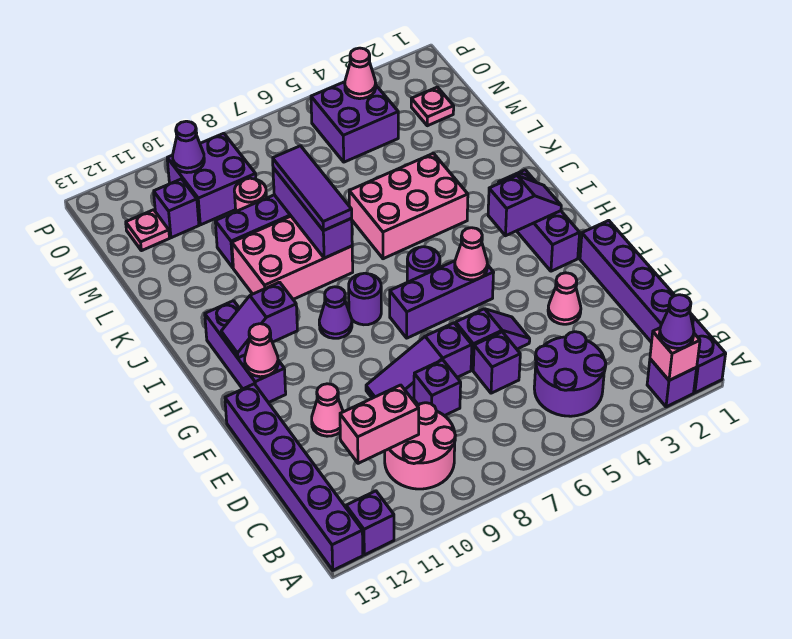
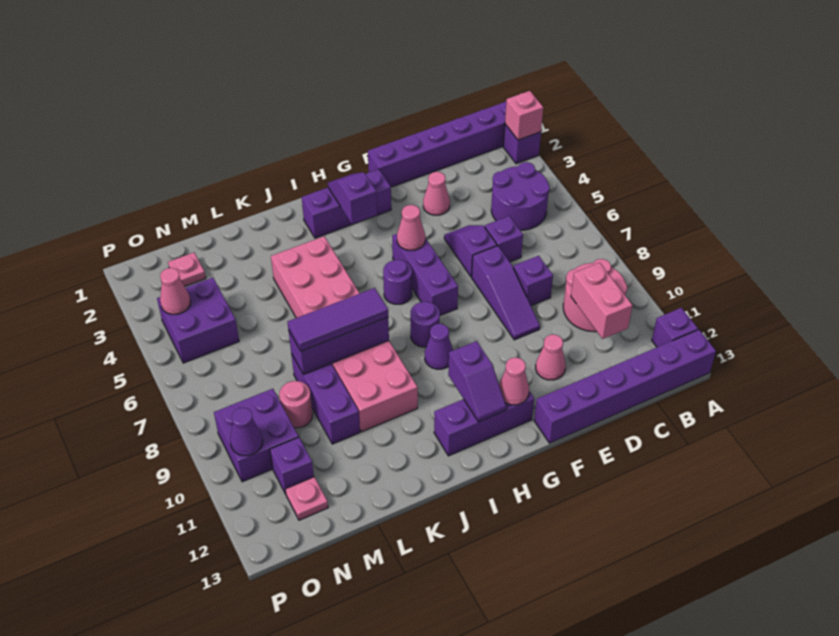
purple 1x1 cone [659,295,694,348] -> none

